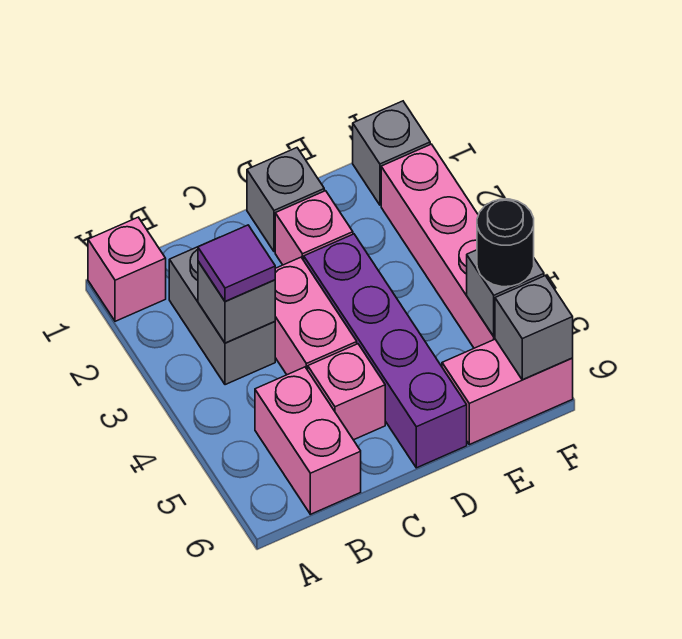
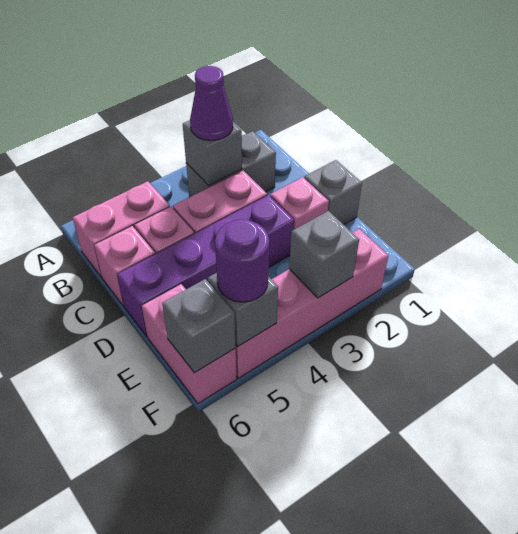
pink 1x1 brick [88,217,166,321] -> pink 1x1 brick moved to [94,226,155,306]
purple 1x1 tile [198,225,275,302] -> purple 1x1 cone [190,66,233,141]
grey 1x1 brick [353,101,430,205] -> grey 1x1 brick moved to [289,211,359,298]
black 1x1 round brick [477,199,534,287] -> purple 1x1 round brick [215,219,269,302]

